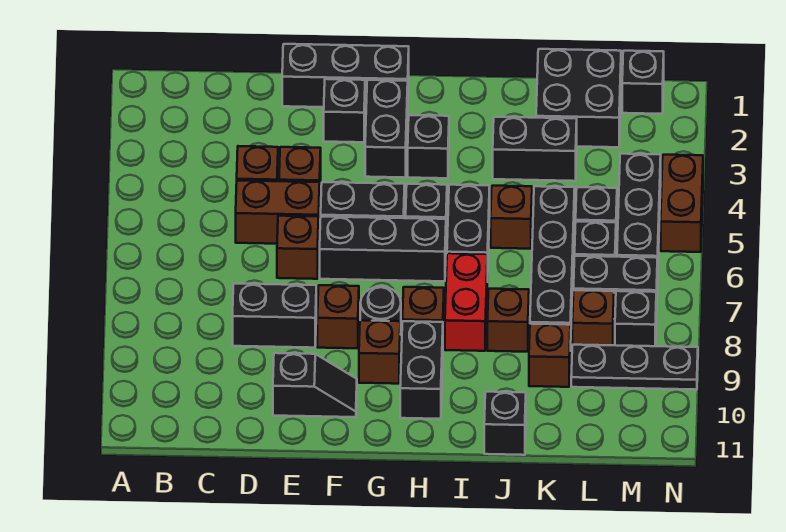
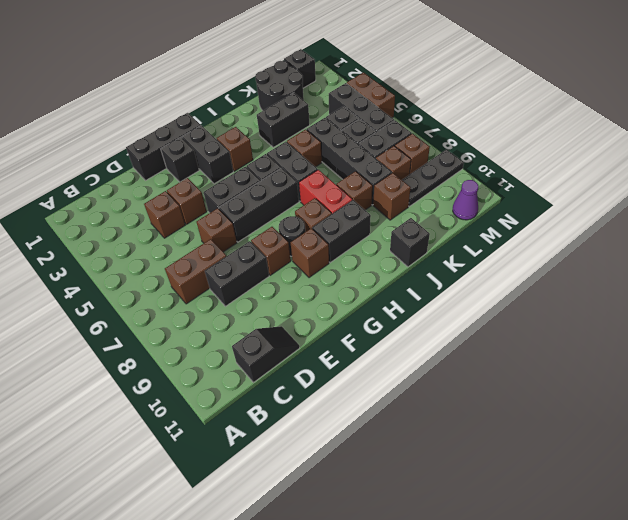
brown 1x2 brick [236,181,320,244] -> brown 1x2 brick moved to [165,239,226,304]
black 1x2 slope [273,353,357,417] -> black 1x2 slope moved to [232,326,300,383]
black 1x1 brick [408,115,449,178] -> brown 1x1 brick [217,127,253,171]
black 1x2 brick [400,321,443,419] -> black 1x2 brick turned to [312,200,371,263]
black 2x2 brick [536,49,621,147] -> black 2x2 round brick [255,61,304,111]
black 1x1 brick [615,291,656,346] -> brown 1x1 brick [395,134,430,174]
none -> purple 1x1 cone [453,180,478,220]

